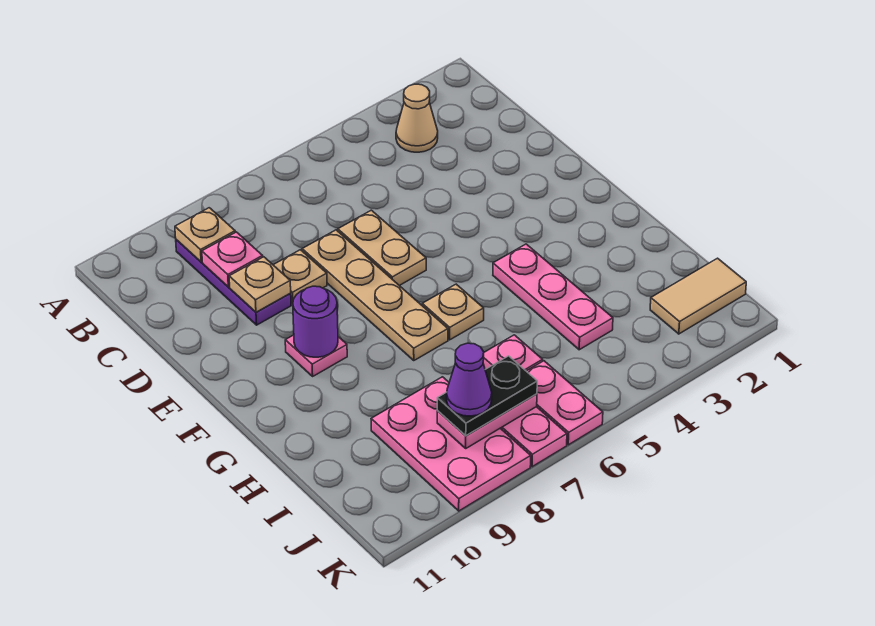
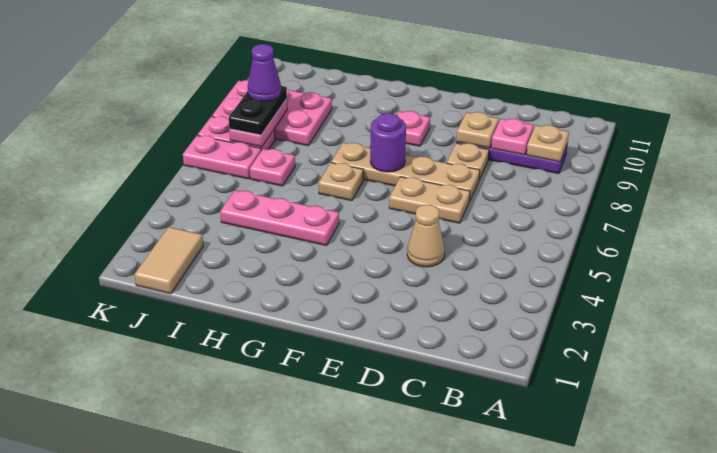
tan 1x1 cone [396,84,438,152] -> tan 1x1 cone moved to [407,205,445,267]
purple 1x1 round brick [293,286,338,357] -> purple 1x1 round brick moved to [370,113,406,172]

